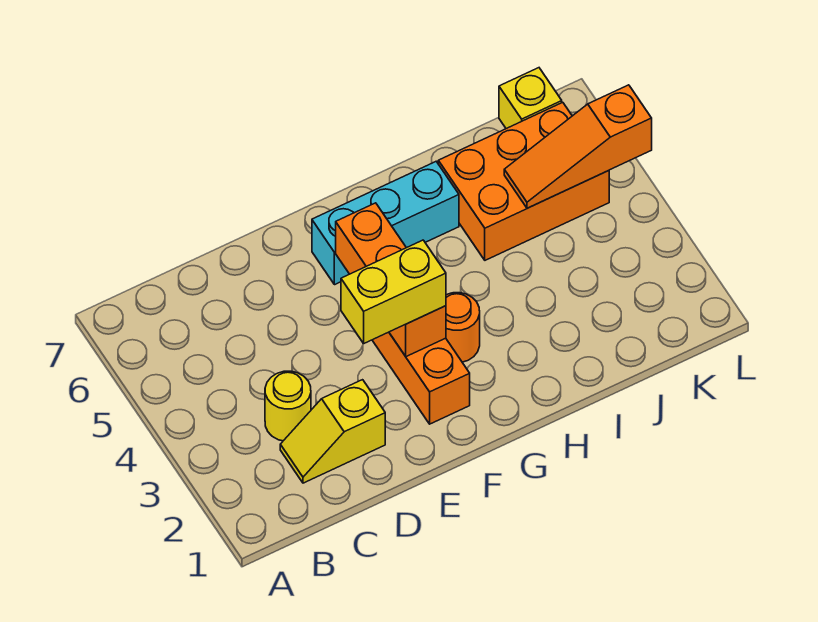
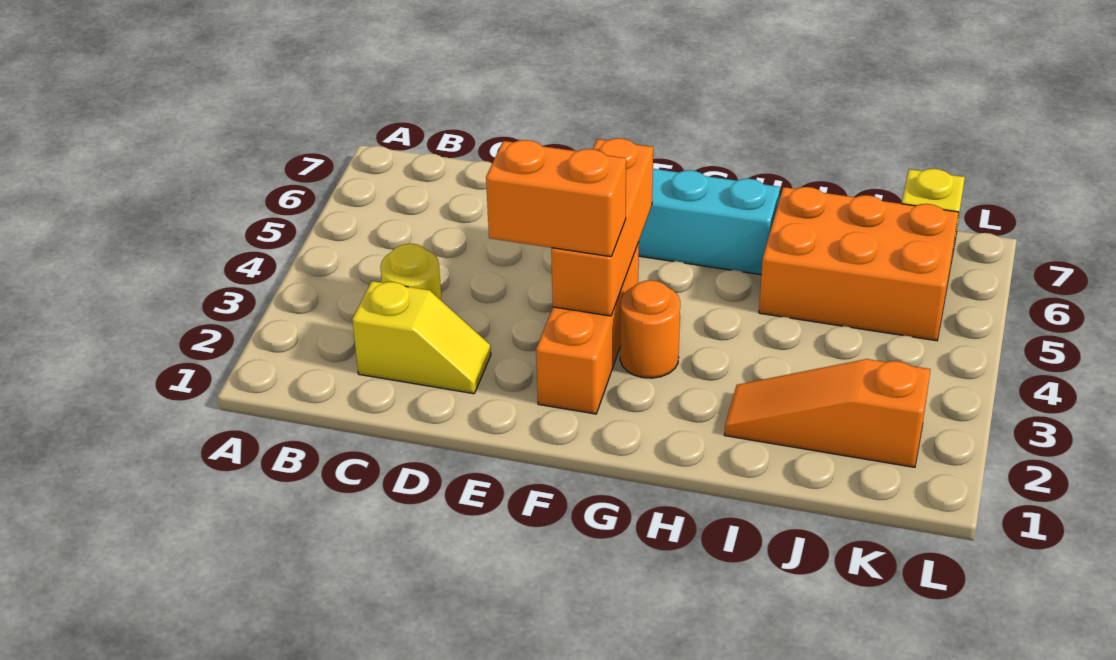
yellow 1x2 slope [280,380,385,483] -> yellow 1x2 slope turned to [352,281,491,394]
yellow 1x2 brick [341,240,446,343] -> orange 1x2 brick [486,140,626,257]
orange 1x3 slope [504,85,652,208] -> orange 1x3 slope moved to [725,359,931,467]

